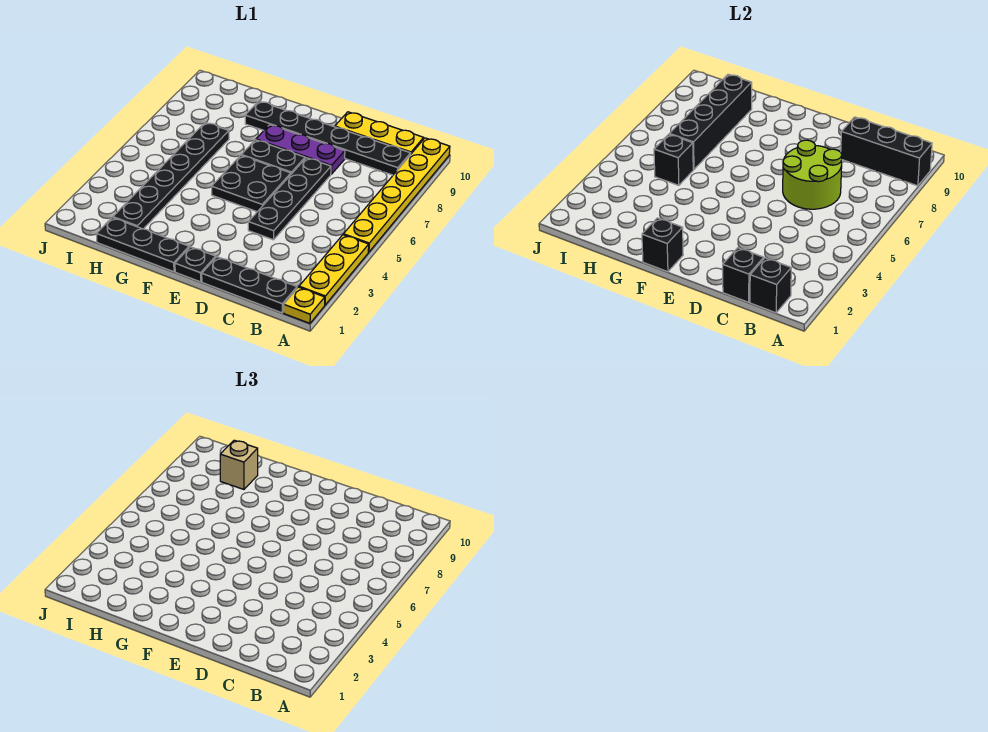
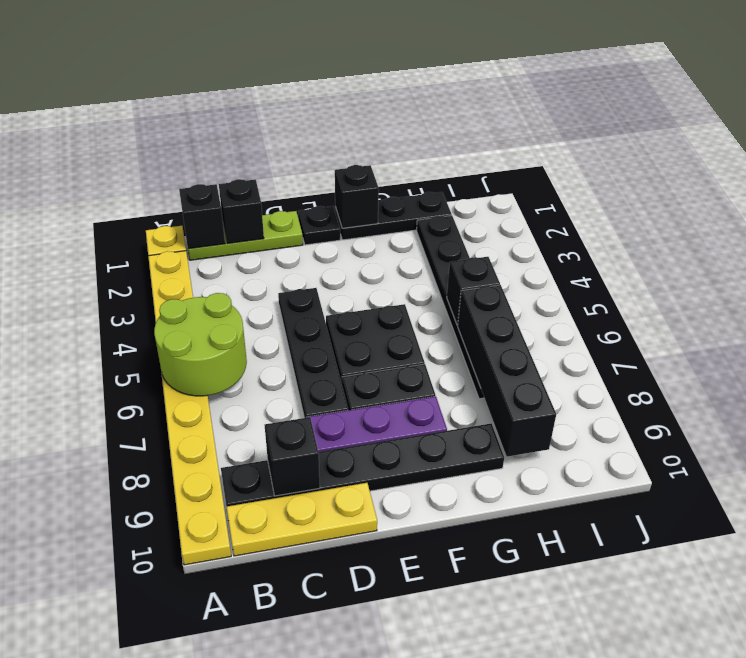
black 1x3 brick [841,117,932,186] -> black 1x1 brick [265,417,320,496]
black 1x3 plate [202,257,297,313] -> lime 1x3 plate [188,211,303,260]
lime 2x2 round brick [783,140,842,209] -> lime 2x2 round brick moved to [154,293,247,396]
tan 1x1 brick [220,440,258,489] -> none

